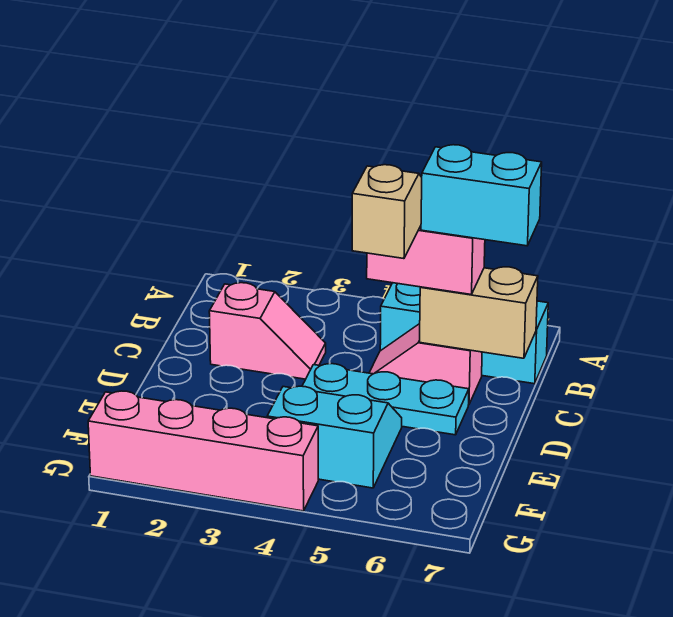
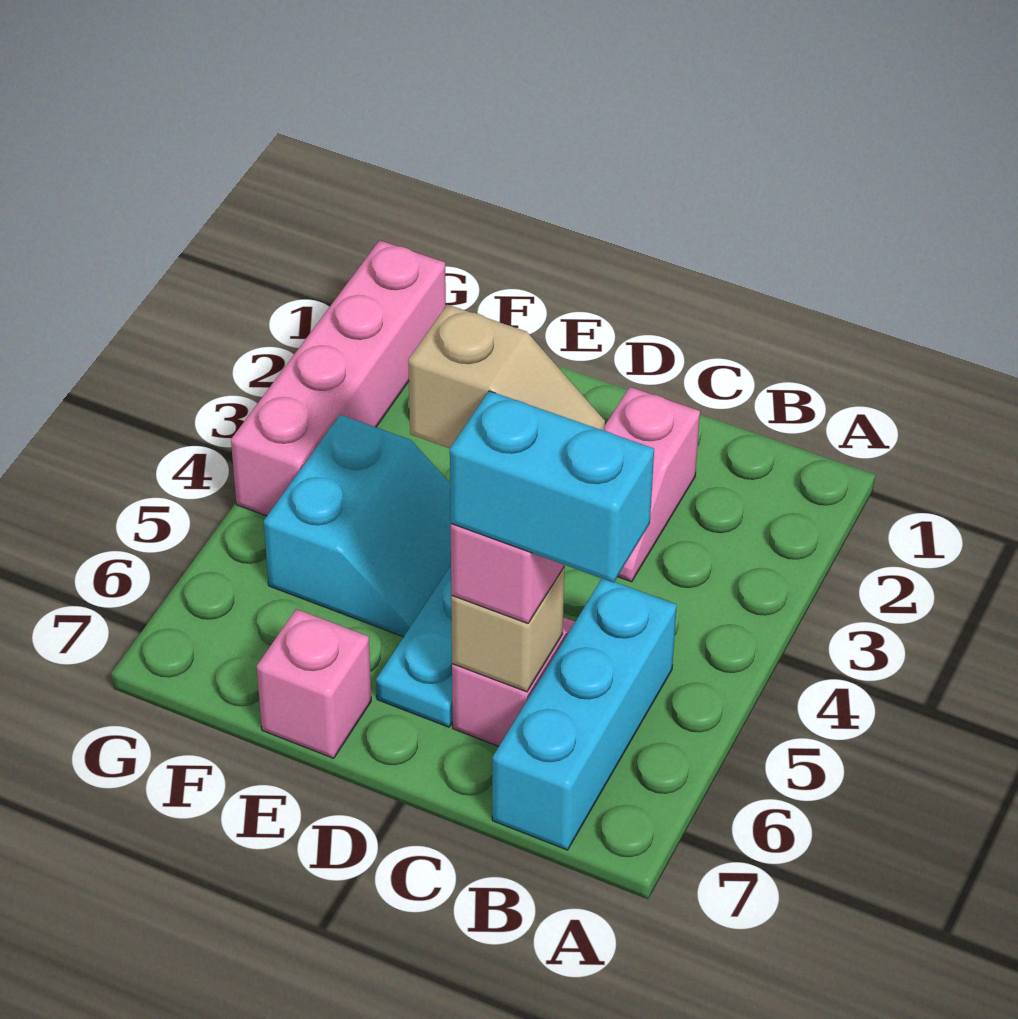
tan 1x2 brick [420,267,538,358] -> tan 1x1 brick [451,567,565,692]
cyan 1x2 brick [421,145,542,246] -> cyan 1x2 brick turned to [450,391,654,583]
none -> pink 1x1 brick [257,609,371,758]

